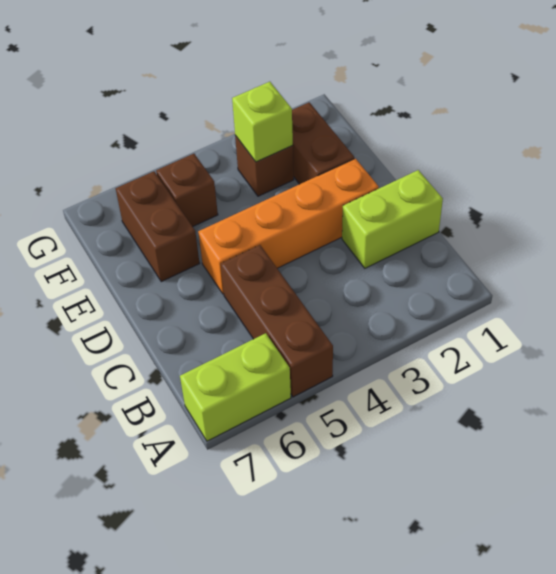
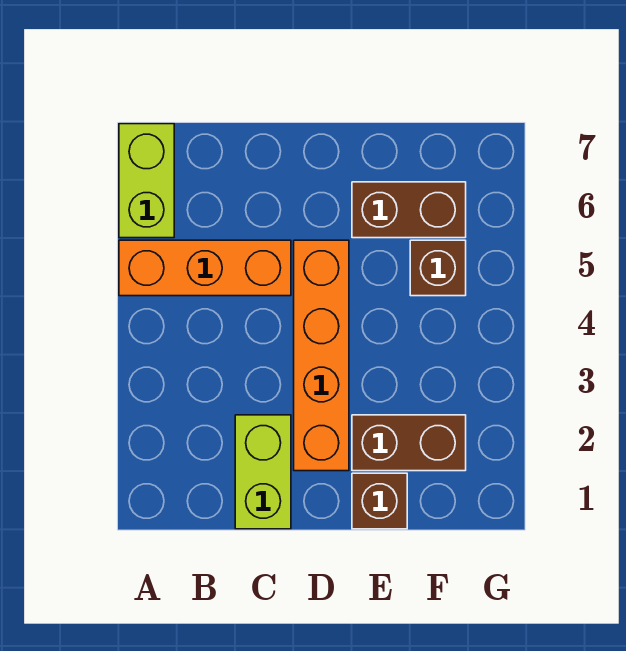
brown 1x3 brick [221,245,333,397] -> orange 1x3 brick [119,240,291,296]
brown 1x1 brick [235,135,294,196] -> brown 1x1 brick moved to [352,473,407,529]
lime 1x1 brick [232,82,293,162] -> none

